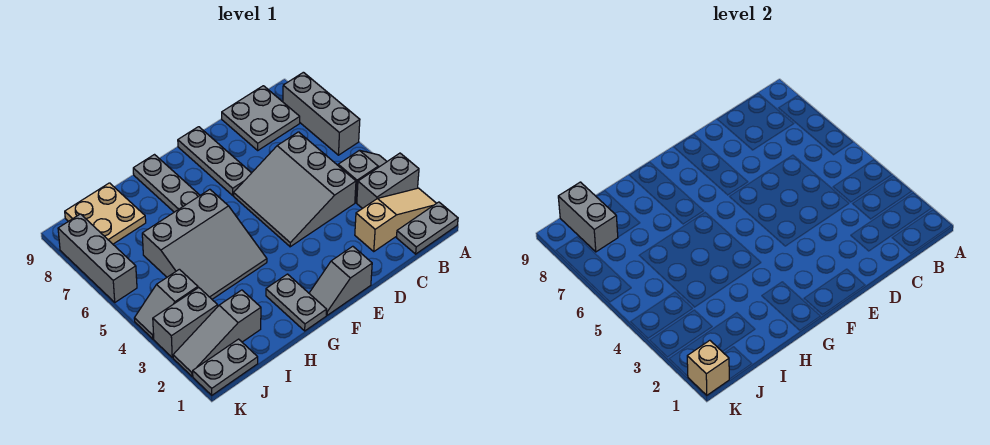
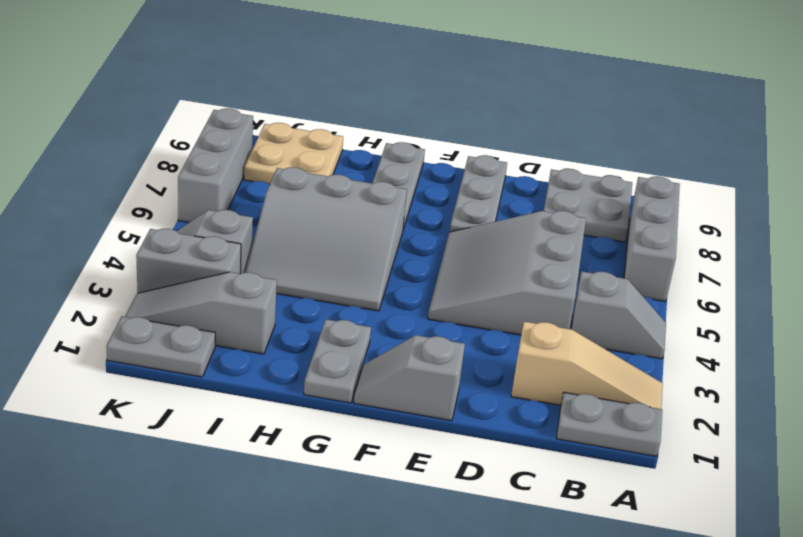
grey 1x2 brick [357,153,419,209] -> none
grey 1x2 brick [558,182,618,252] -> none
tan 1x1 brick [687,340,729,395] -> none

